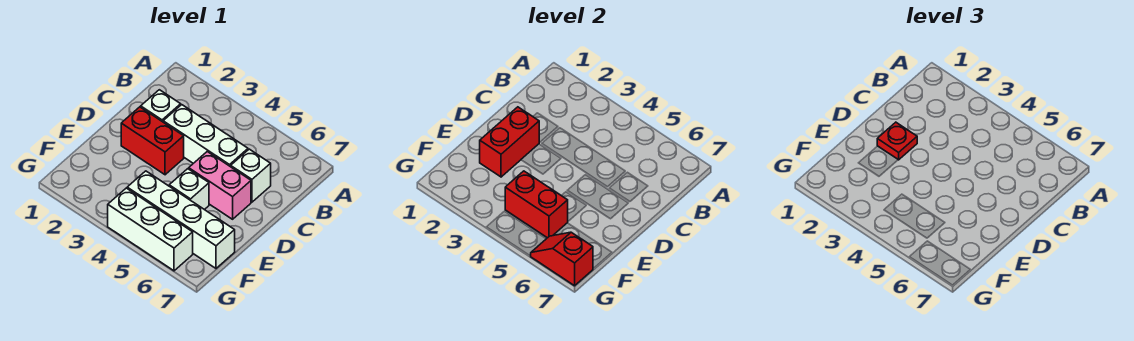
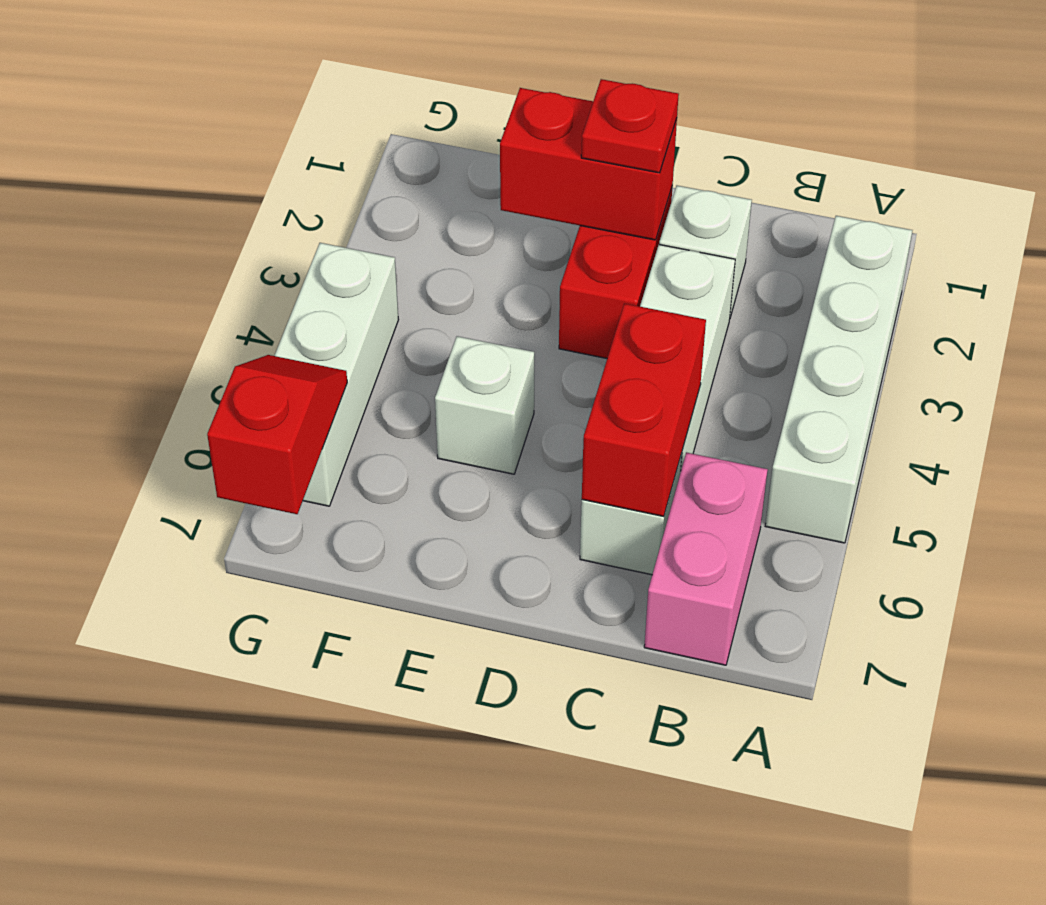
pink 1x2 brick [189,152,251,219] -> pink 1x2 brick moved to [644,452,768,665]
white 1x4 brick [127,171,235,268] -> white 1x4 brick moved to [765,216,912,543]
red 1x2 brick [505,171,568,238] -> red 1x2 brick moved to [582,304,706,517]

